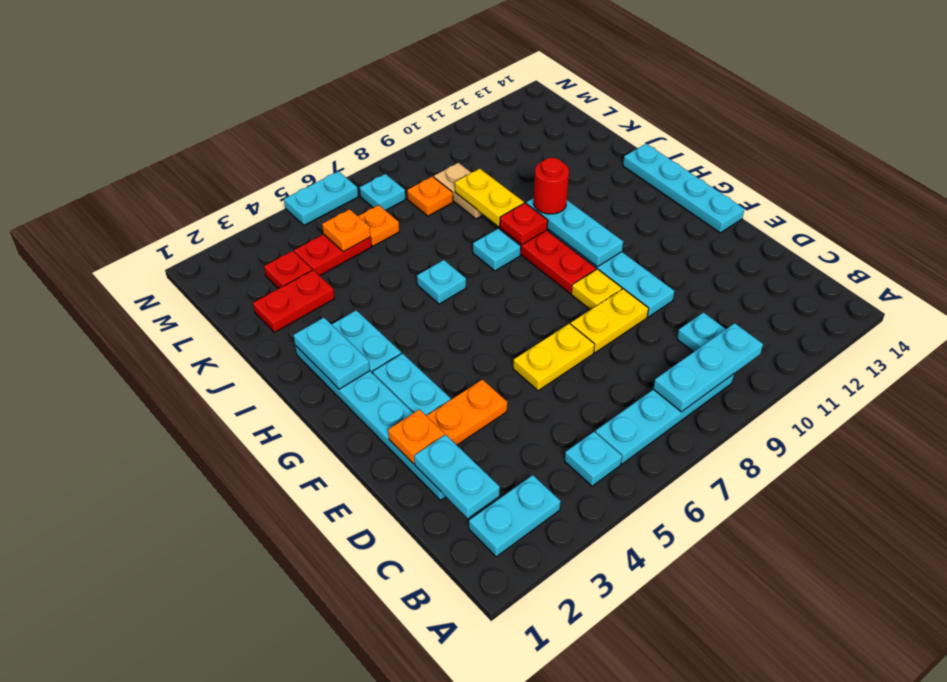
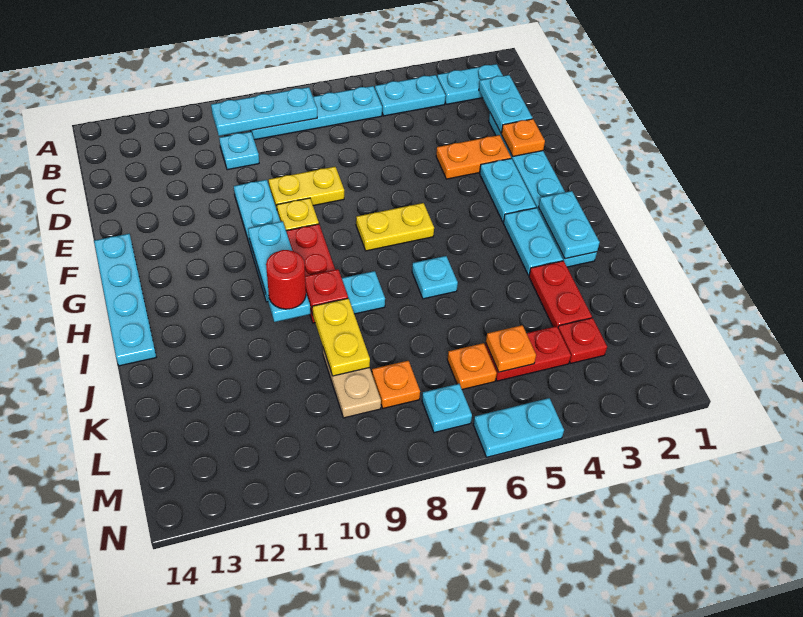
cyan 1x1 plate [565,432,622,486] -> cyan 1x2 plate [375,75,446,116]
yellow 1x2 plate [513,324,595,391] -> yellow 1x2 plate moved to [356,203,434,251]
red 1x2 plate [253,270,335,332] -> red 1x2 plate turned to [529,261,592,327]

